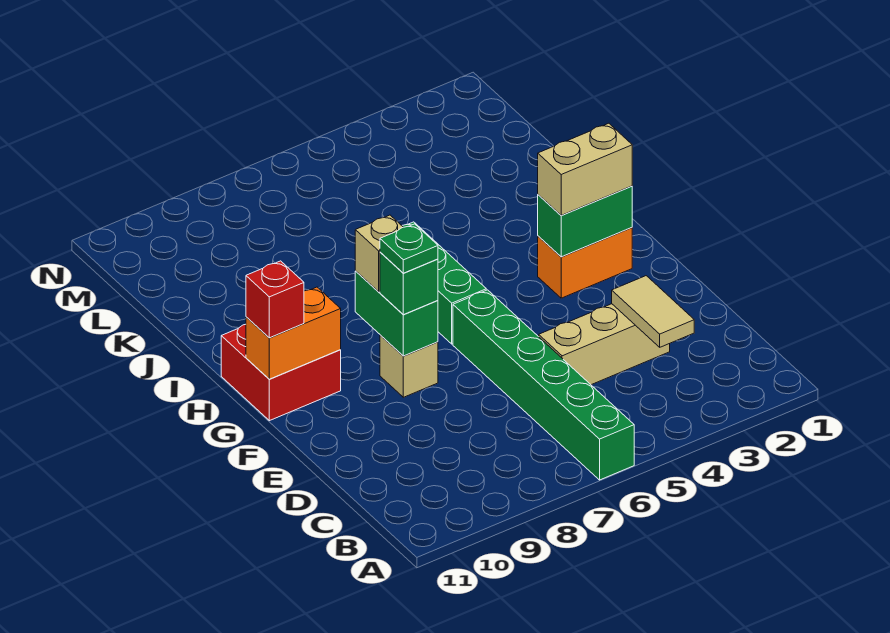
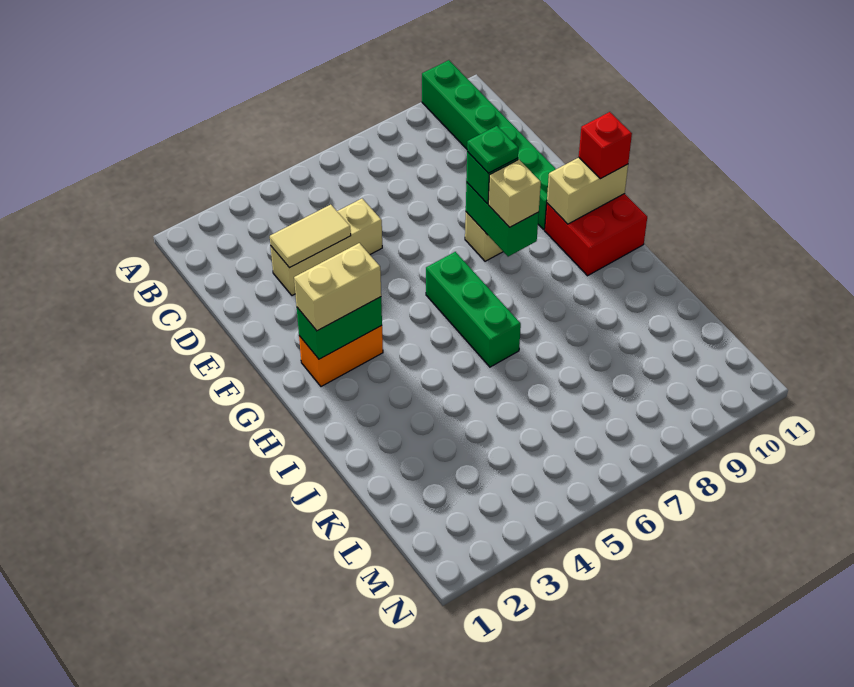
green 1x6 brick [453,290,634,480] -> green 1x6 brick moved to [422,60,556,229]
tan 1x2 tile [612,276,694,347] -> tan 1x2 tile turned to [270,205,351,268]
orange 1x2 brick [246,287,341,379] -> tan 1x2 brick [547,157,628,224]

